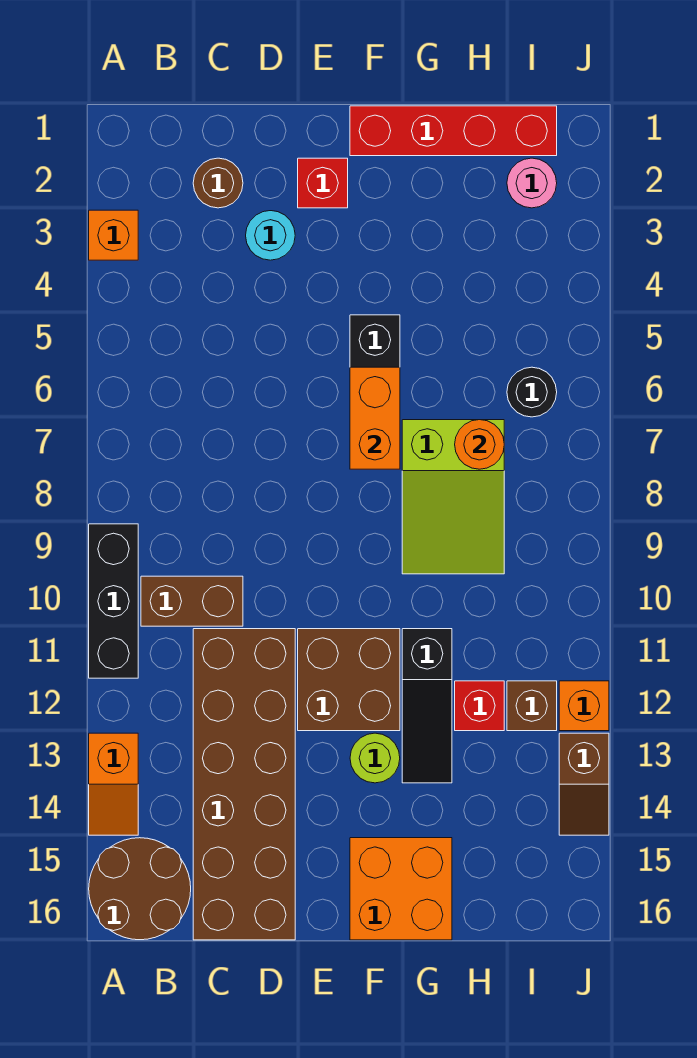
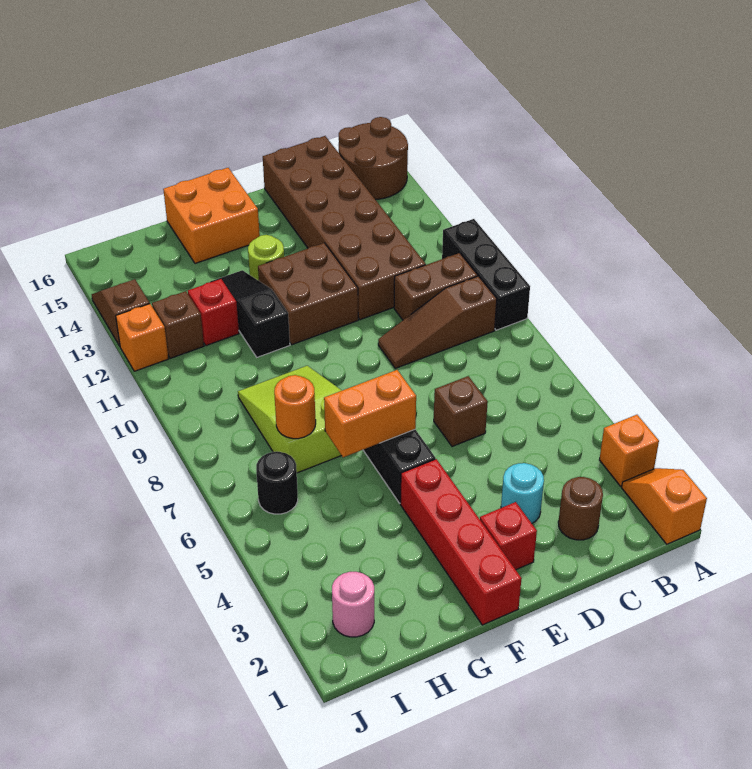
orange 1x2 slope [89,733,138,835] -> orange 1x2 slope moved to [622,468,707,544]
none -> brown 1x3 slope [378,276,497,368]
none -> brown 1x1 brick [434,376,488,447]
red 1x4 brick [350,106,557,156] -> red 1x4 brick turned to [400,459,522,625]
orange 1x2 brick [350,367,400,469] -> orange 1x2 brick turned to [324,370,416,457]

